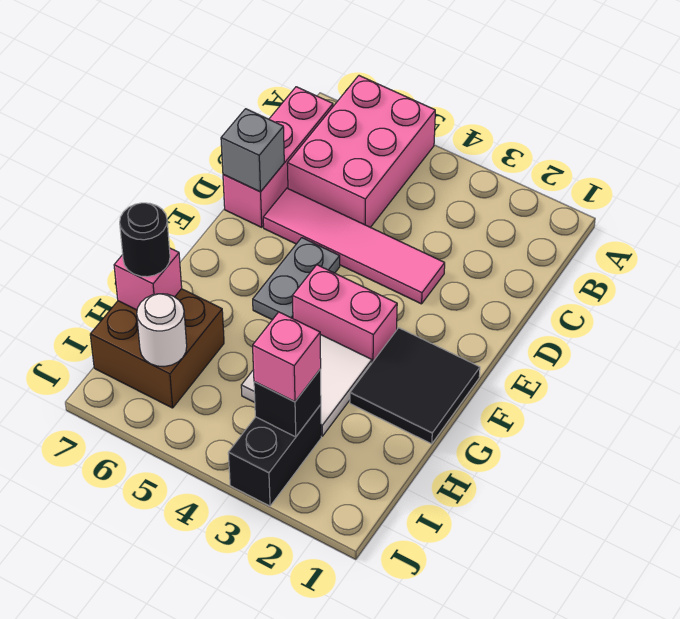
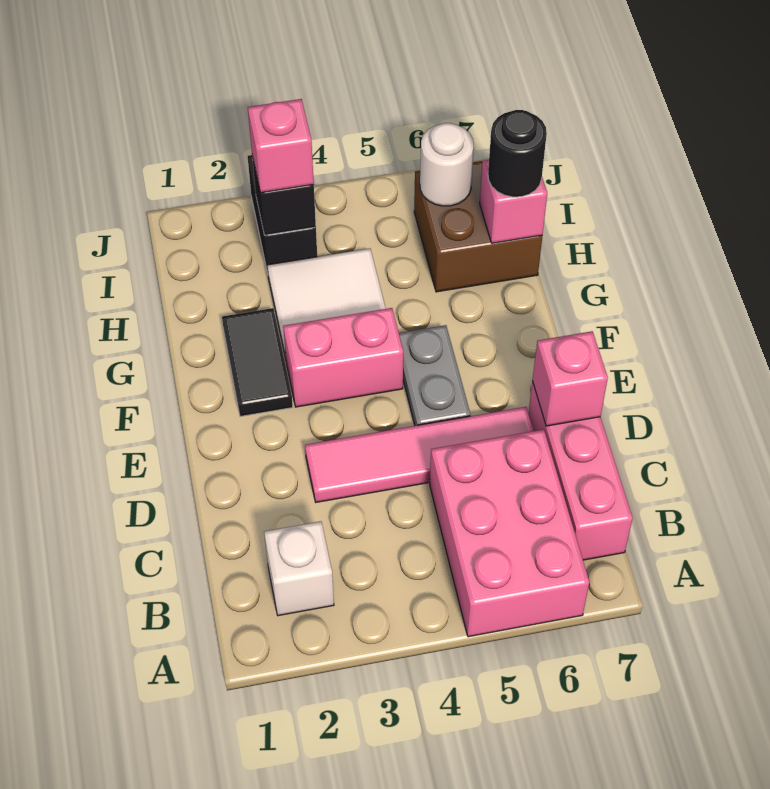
none -> white 1x1 brick [264,521,334,616]
grey 1x1 brick [221,109,284,192] -> pink 1x1 brick [532,331,608,426]
black 2x2 tile [350,328,480,444] -> black 1x2 tile [222,308,293,416]

